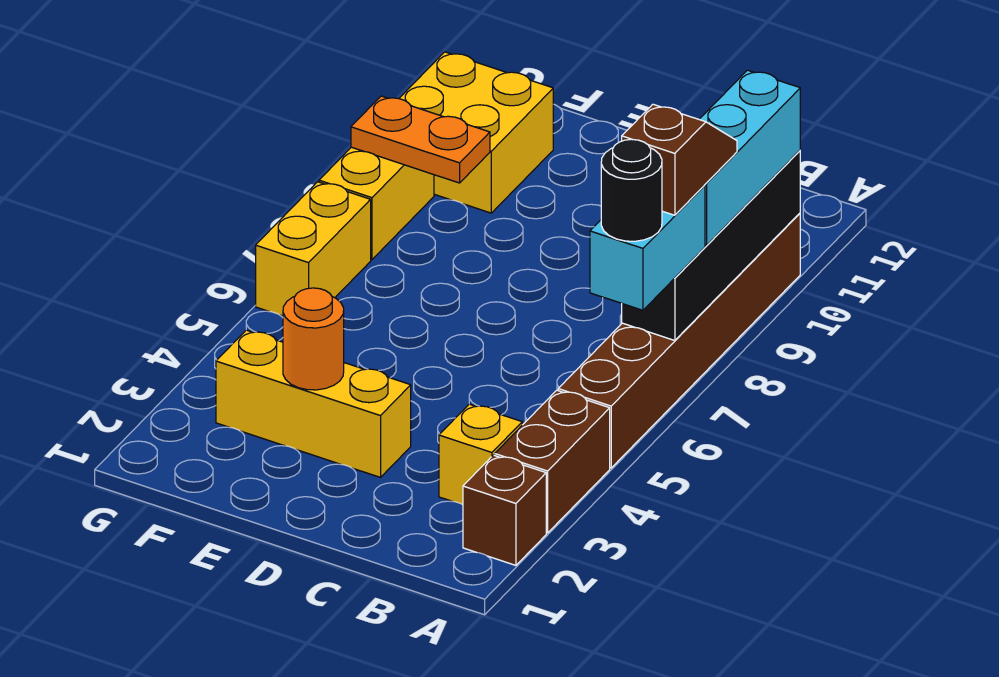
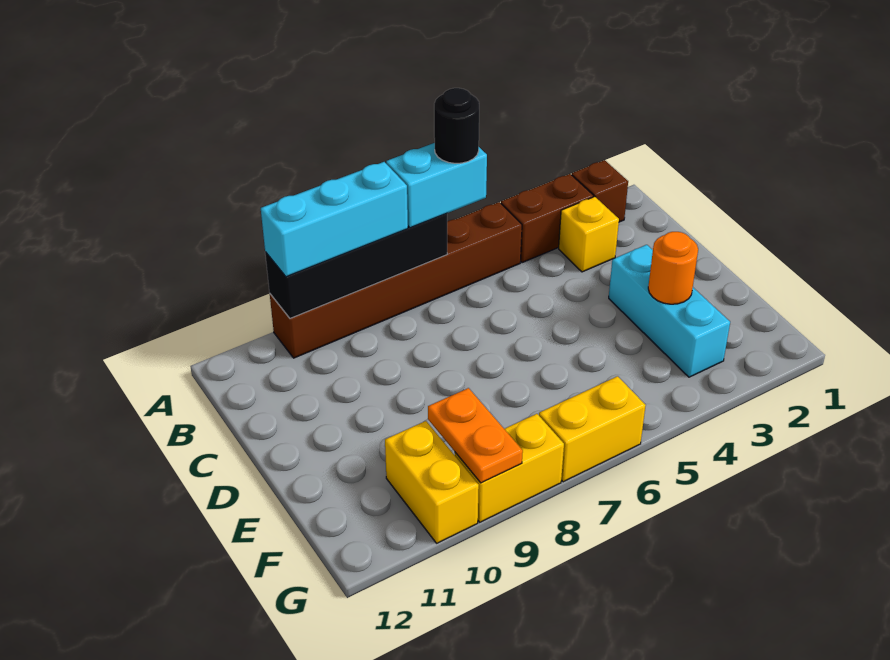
brown 1x2 slope [622,104,737,215] -> none
yellow 1x3 brick [216,330,411,477] -> cyan 1x3 brick [609,245,730,377]
yellow 2x2 brick [399,52,553,213] -> yellow 1x2 brick [385,421,479,543]

